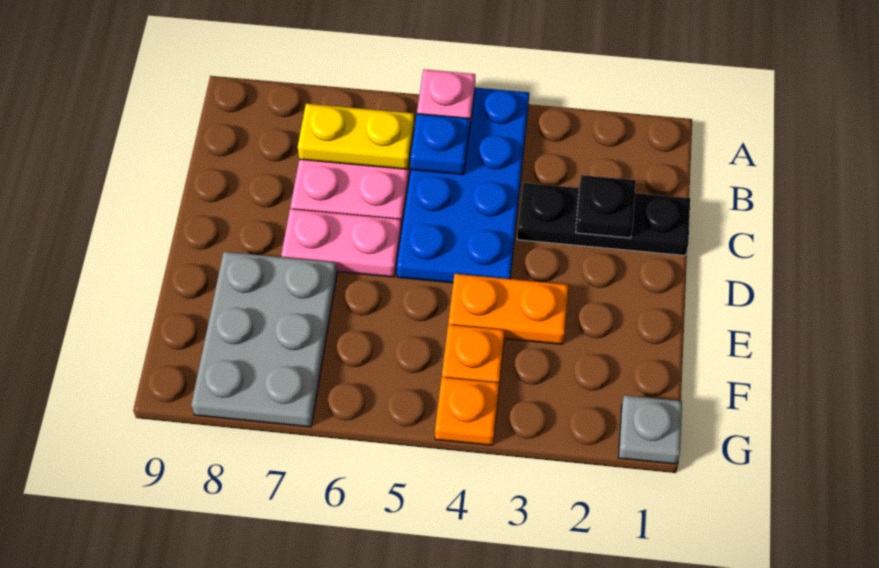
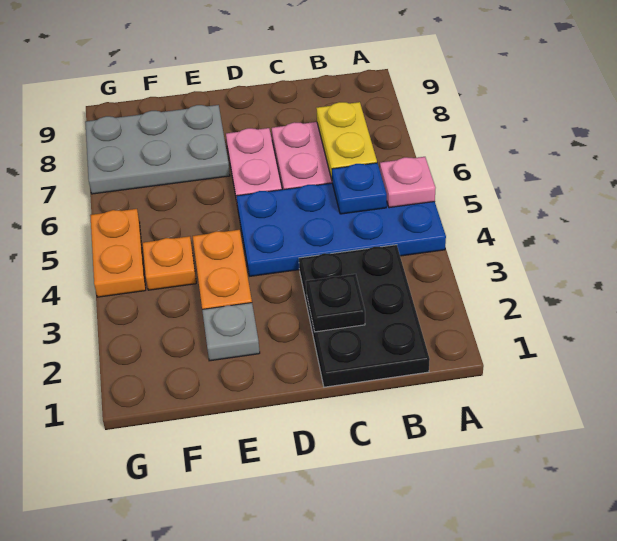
black 1x3 plate [517,183,690,256] -> black 2x3 plate [299,245,430,387]
grey 1x1 plate [618,395,682,464] -> grey 1x1 plate moved to [202,303,260,361]
orange 1x1 plate [435,377,499,445] -> orange 1x2 plate [90,209,146,297]

